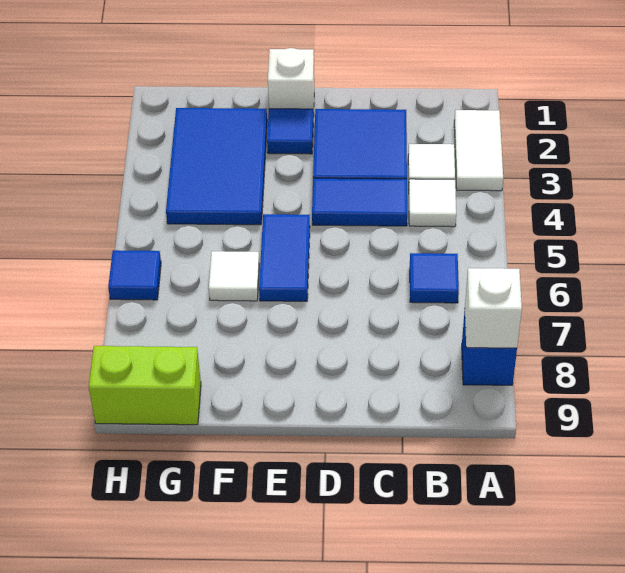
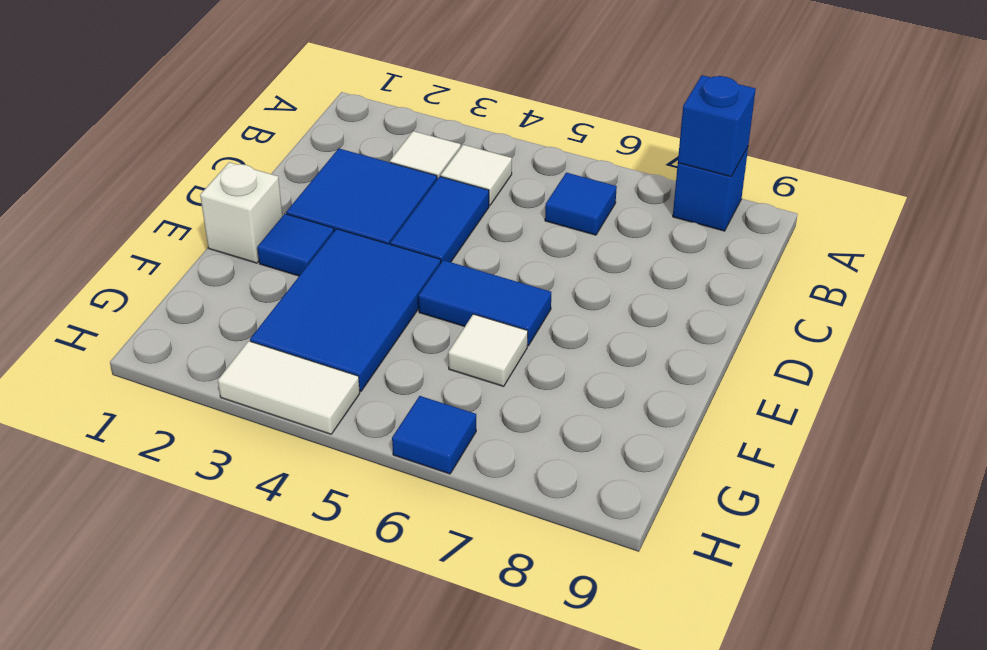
white 1x2 tile [454,110,503,191] -> white 1x2 tile moved to [218,341,360,434]
white 1x1 brick [465,268,522,348] -> blue 1x1 brick [678,75,756,177]
blue 2x3 tile [166,108,267,225] -> blue 2x3 tile turned to [250,229,441,391]
lime 1x2 brick [89,346,201,425] -> none

